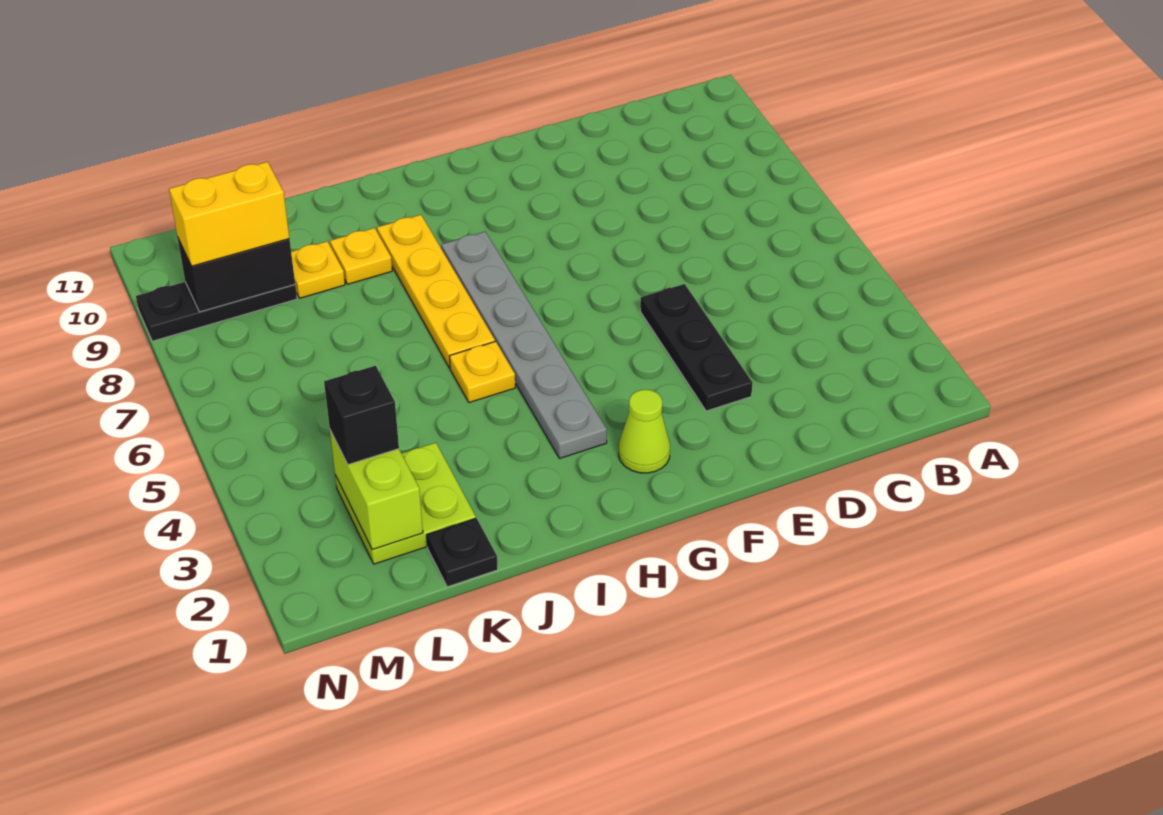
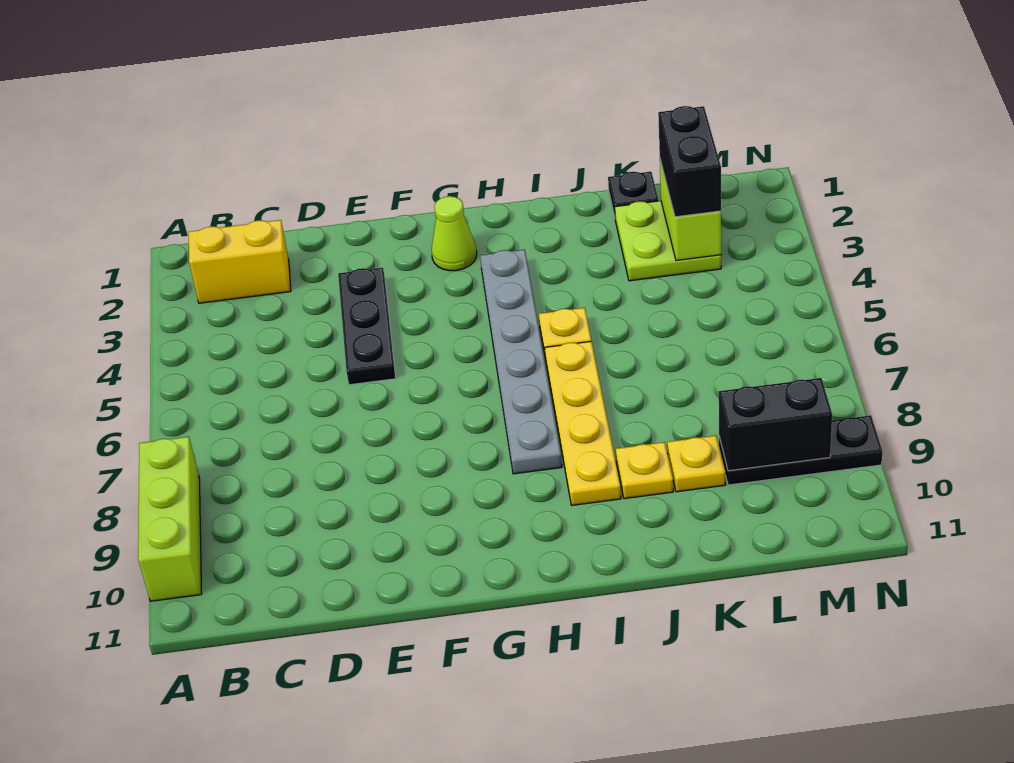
none -> lime 1x3 brick [138,437,202,601]
black 1x1 brick [324,366,399,465] -> black 1x2 brick [658,106,721,217]
yellow 1x2 brick [169,162,289,266] -> yellow 1x2 brick moved to [189,220,291,303]

